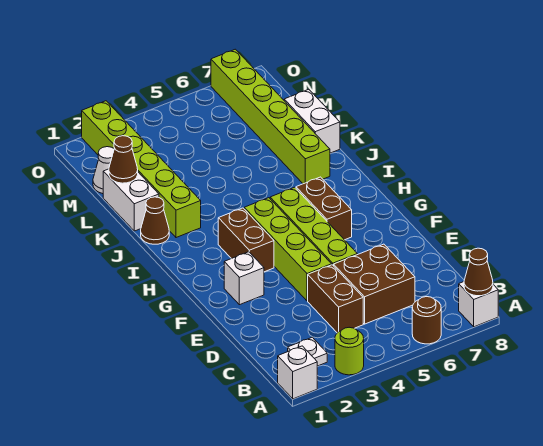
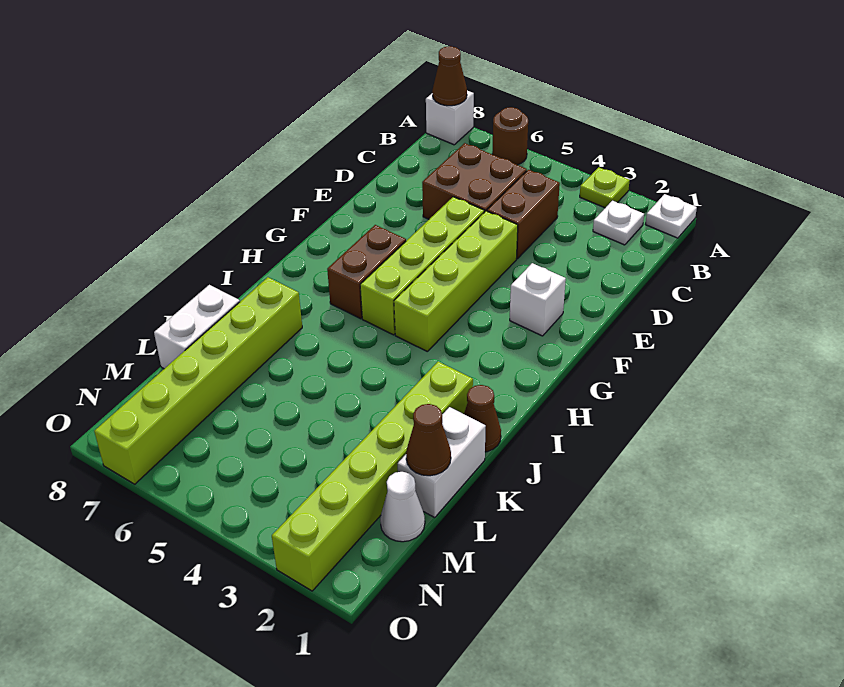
white 1x1 brick [278,346,317,399] -> white 1x1 plate [645,194,697,238]
lime 1x1 round brick [335,327,364,375] -> lime 1x1 plate [580,167,630,208]
brown 1x2 brick [218,208,274,272] -> none

